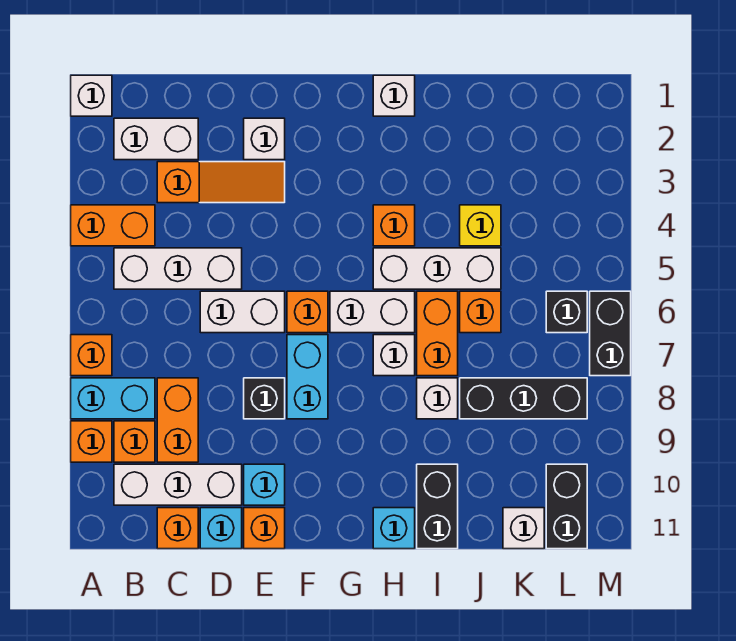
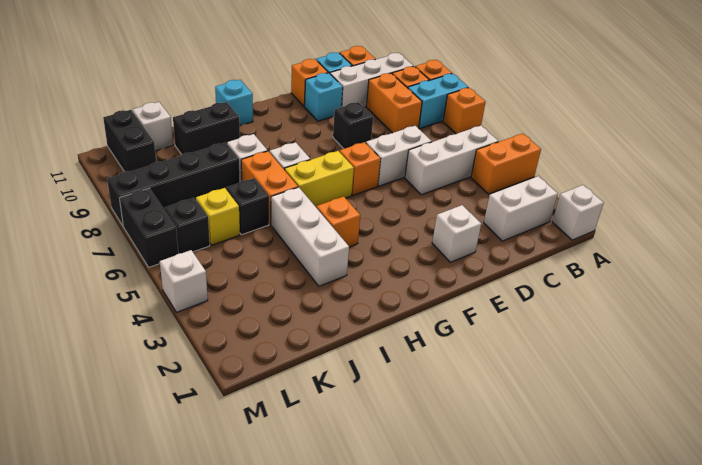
orange 1x3 slope [157,162,285,203] -> none
cyan 1x2 brick [287,335,328,419] -> none
white 1x2 brick [330,291,415,333] -> yellow 1x2 brick [285,151,354,208]
white 1x1 brick [373,75,415,116] -> white 1x1 brick moved to [160,250,208,312]
white 1x3 brick [373,248,501,289] -> white 1x3 brick turned to [271,187,349,286]
black 1x2 brick [417,464,458,549] -> black 1x2 brick turned to [173,102,240,155]
yellow 1x1 brick [460,205,501,246] -> yellow 1x1 brick moved to [196,188,240,245]
orange 1x1 brick [460,291,501,333] -> black 1x1 brick [226,178,269,235]
black 1x3 brick [460,378,587,419] -> black 1x4 brick [107,143,240,226]

